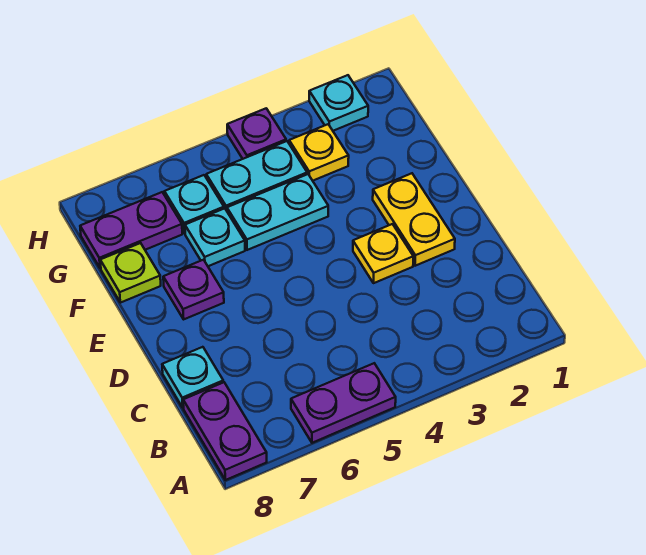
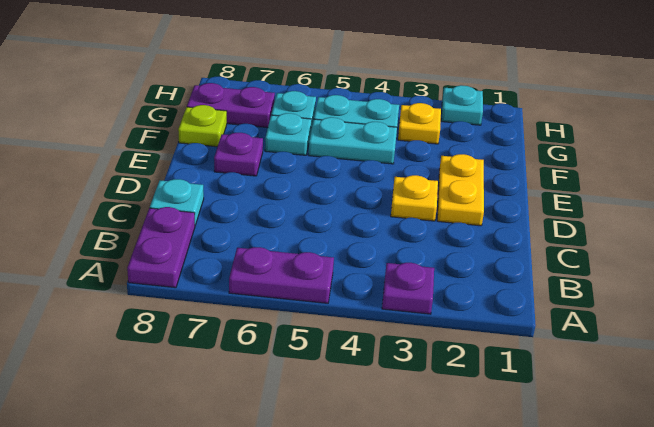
purple 1x1 plate [227,108,286,159] -> purple 1x1 plate moved to [382,263,434,314]

